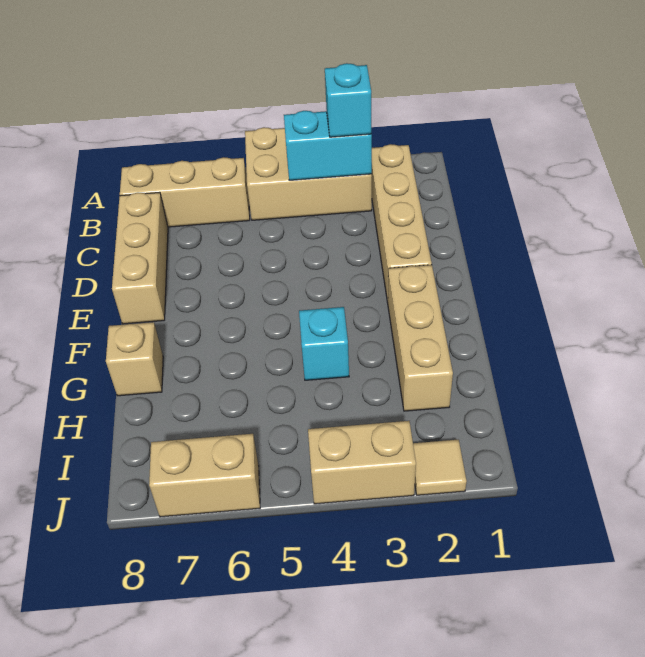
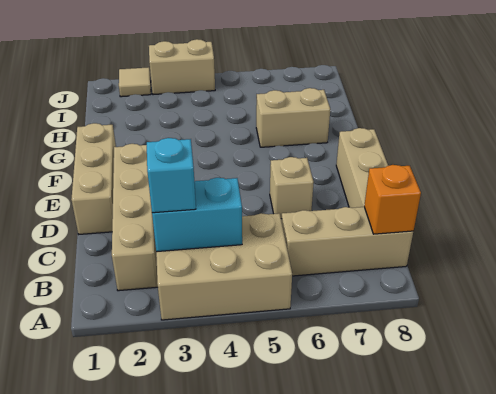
none -> orange 1x1 brick [364,165,421,234]
tan 1x3 brick [388,265,453,411] -> tan 1x3 brick moved to [71,123,116,234]
cyan 1x1 brick [299,307,349,380] -> none
tan 1x1 brick [106,322,163,396] -> tan 1x1 brick moved to [270,157,314,219]
tan 1x2 brick [149,434,260,517] -> tan 1x2 brick moved to [256,88,330,147]

